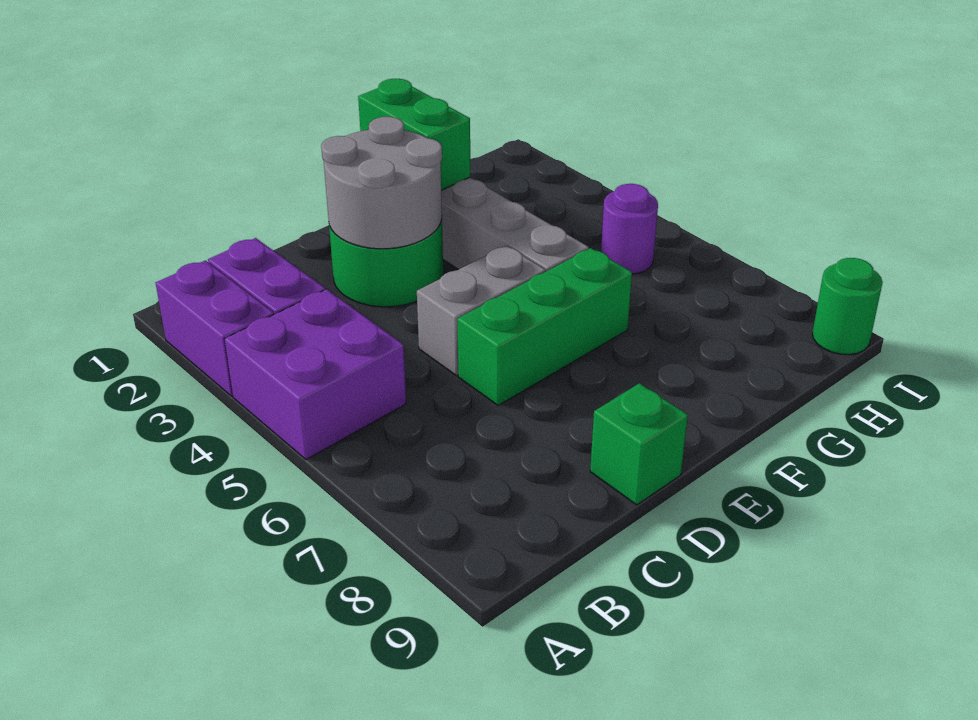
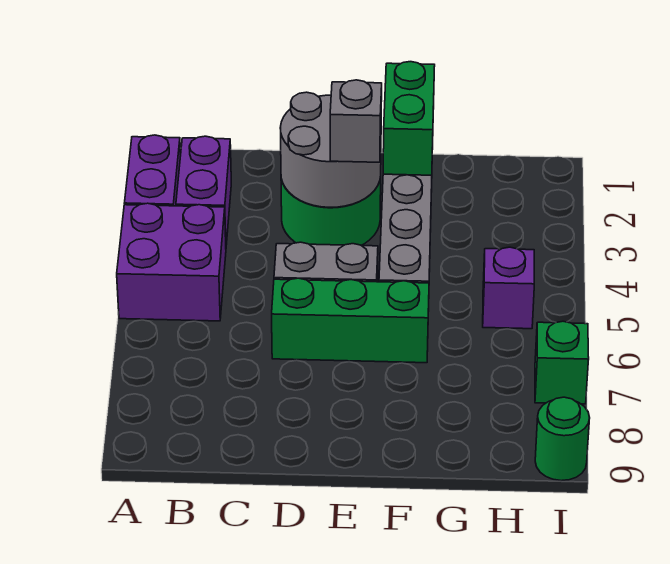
green 1x1 brick [590,383,688,505] -> green 1x1 brick moved to [535,321,589,404]
none -> grey 1x1 brick [330,80,382,162]
purple 1x1 round brick [601,184,658,274] -> purple 1x1 brick [483,247,534,329]

